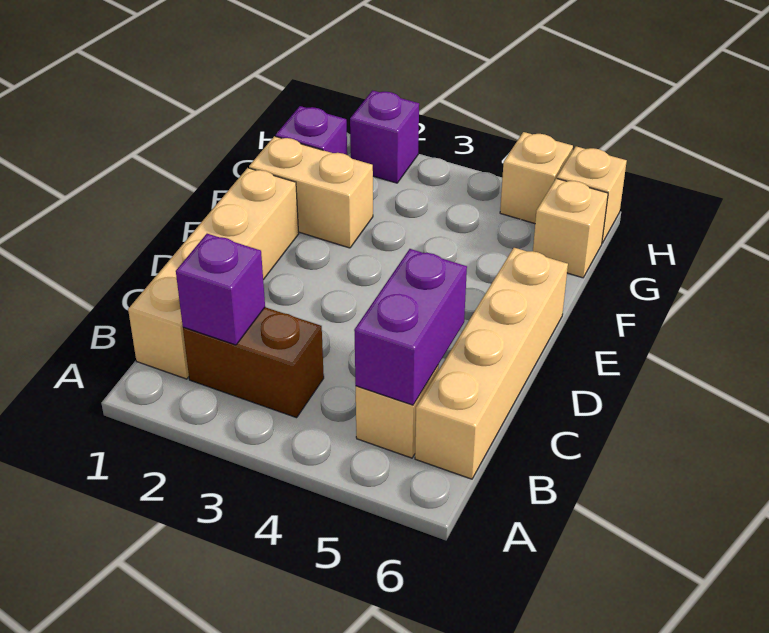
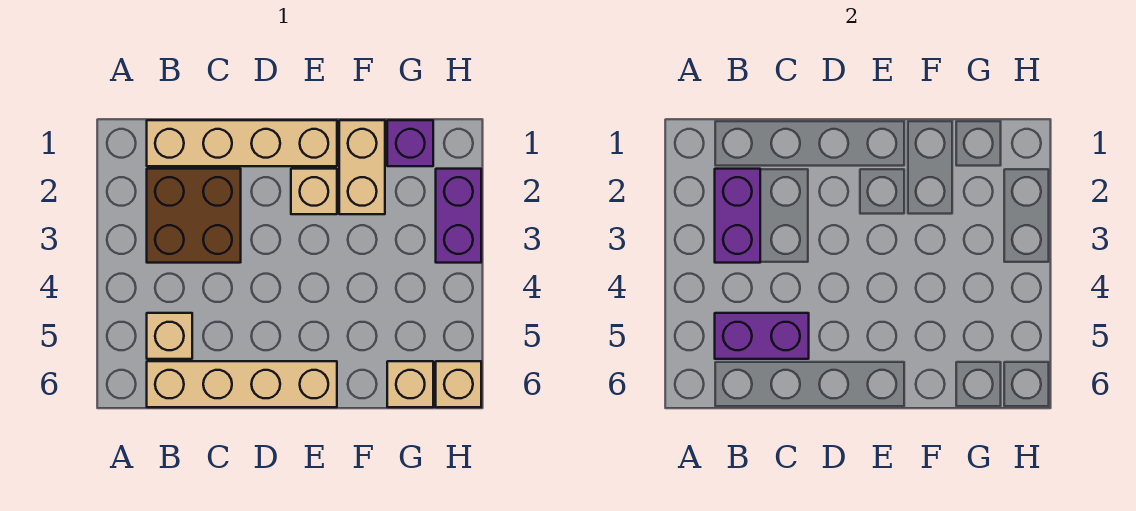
brown 1x2 brick [183,307,324,418] -> brown 2x2 brick [147,169,241,263]
purple 1x1 brick [176,234,265,345] -> purple 1x2 brick [715,169,760,263]
purple 1x1 brick [350,91,419,183] -> purple 1x2 brick [436,169,481,263]
tan 1x1 brick [500,132,573,224] -> tan 1x1 brick moved to [291,169,337,214]

